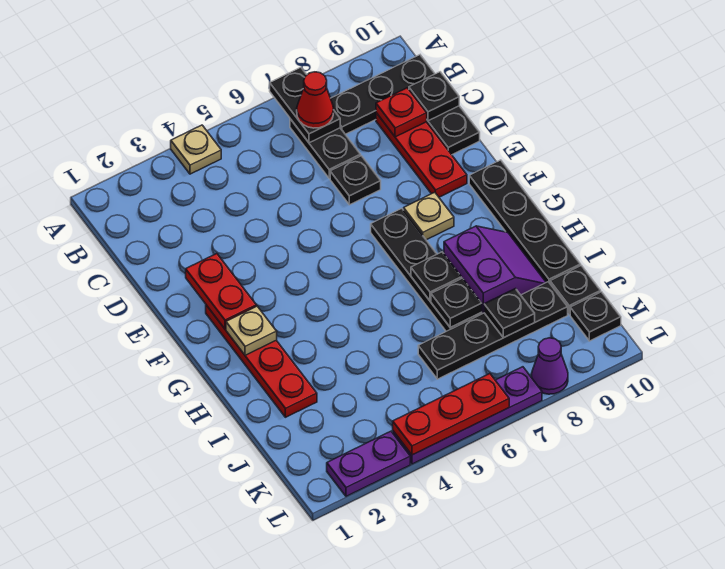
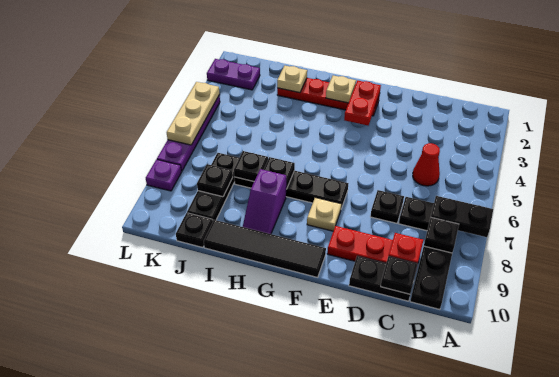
tan 1x1 plate [171,125,221,174] -> tan 1x1 plate moved to [277,66,307,93]
red 1x1 cone [297,72,333,128] -> red 1x1 cone moved to [413,143,440,186]
red 1x2 plate [186,254,256,329] -> red 1x2 plate turned to [344,81,381,125]
black 1x4 plate [469,160,581,283] -> black 1x4 tile [204,220,326,277]
purple 2x2 slope [444,226,546,314] -> purple 1x2 slope [243,169,286,234]
black 1x4 plate [418,282,568,379] -> black 1x3 plate [187,153,239,220]
black 1x1 plate [570,292,621,341] -> black 1x1 plate moved to [424,218,459,253]
purple 1x2 plate [327,431,410,496] -> purple 1x2 plate turned to [207,59,260,90]
red 1x3 plate [393,374,509,455] -> tan 1x3 plate [167,82,220,145]
purple 1x1 cone [531,338,568,394] -> purple 1x1 plate [146,160,182,191]

